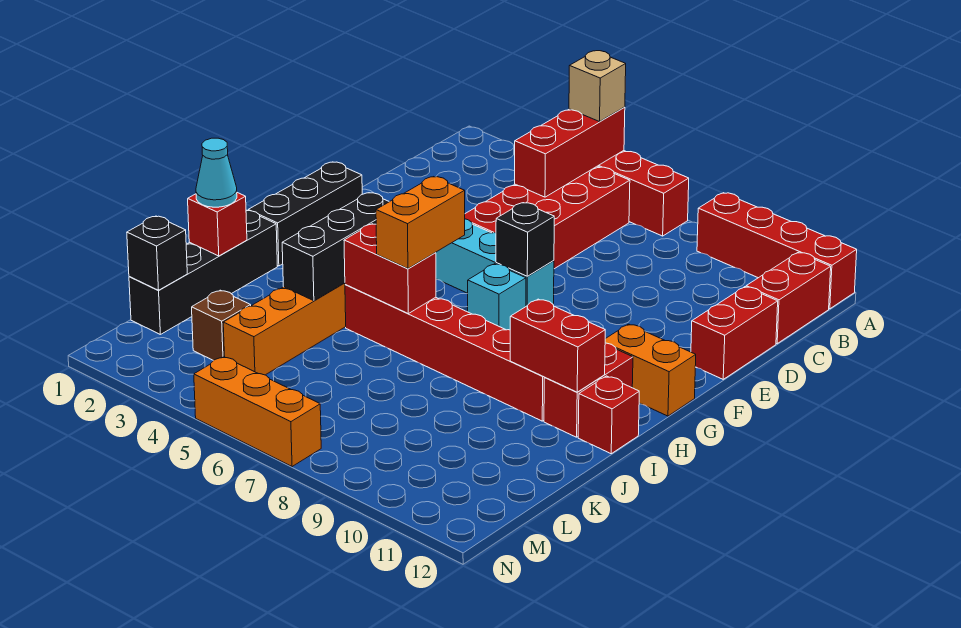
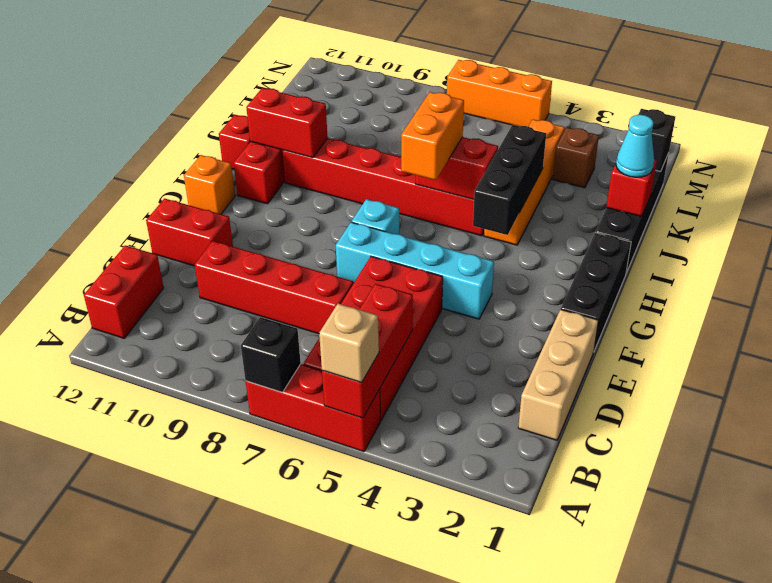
red 1x4 brick [697,193,857,309] -> red 1x4 brick moved to [195,241,353,334]
none -> tan 1x3 brick [518,309,598,440]
red 1x2 brick [691,287,778,379] -> red 1x2 brick turned to [146,199,233,266]
black 1x1 brick [496,203,554,276] -> black 1x1 brick moved to [241,317,301,392]
orange 1x2 brick [605,324,696,416] -> orange 1x1 brick [184,155,235,214]

